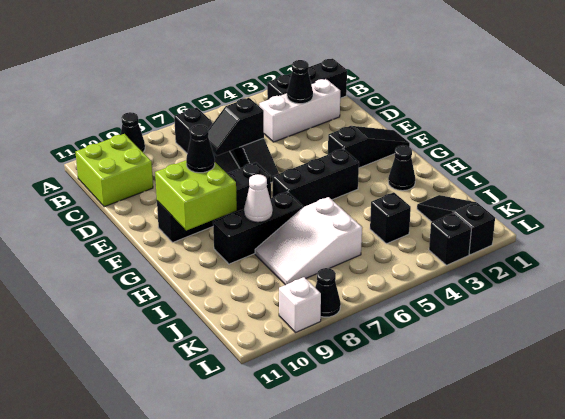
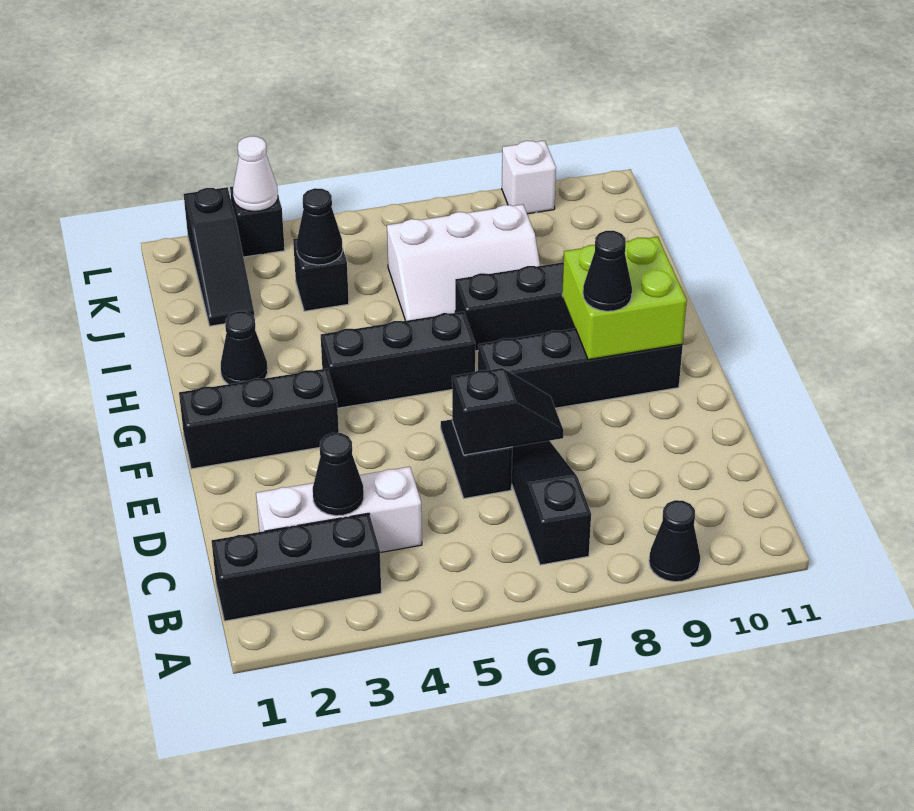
lime 2x2 brick [76,134,153,207] -> none
black 1x3 slope [328,126,410,168] -> black 1x3 brick [179,368,339,469]
white 1x1 cone [244,174,273,222] -> white 1x1 cone moved to [233,136,278,211]
white 2x3 slope [255,197,362,285] -> white 2x3 slope turned to [387,204,540,321]
black 1x1 cone [315,268,341,317] -> black 1x1 cone moved to [297,188,343,265]

